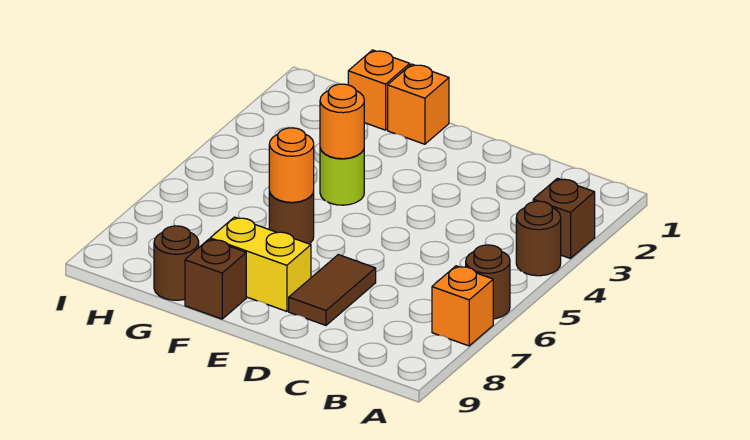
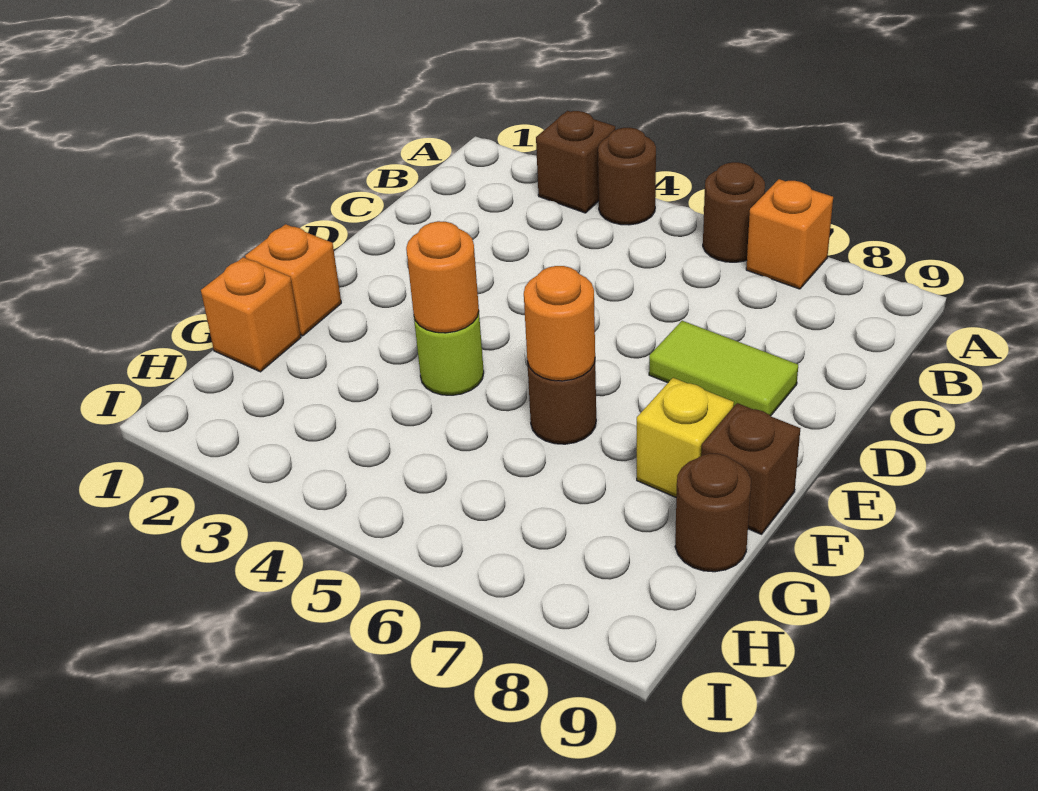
brown 1x2 tile [289,255,376,325] -> lime 1x2 tile [649,321,798,416]
yellow 1x2 brick [210,217,311,311] -> yellow 1x1 brick [637,378,734,497]

